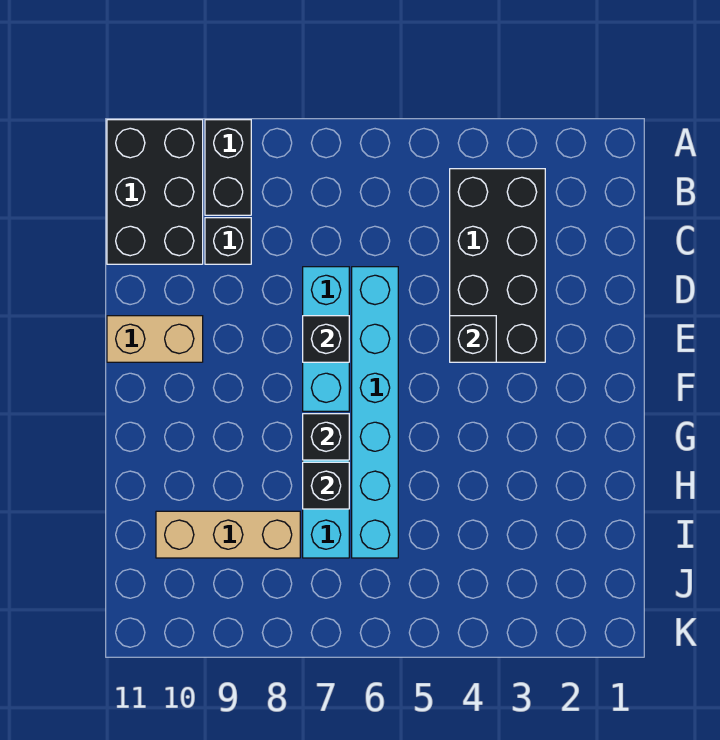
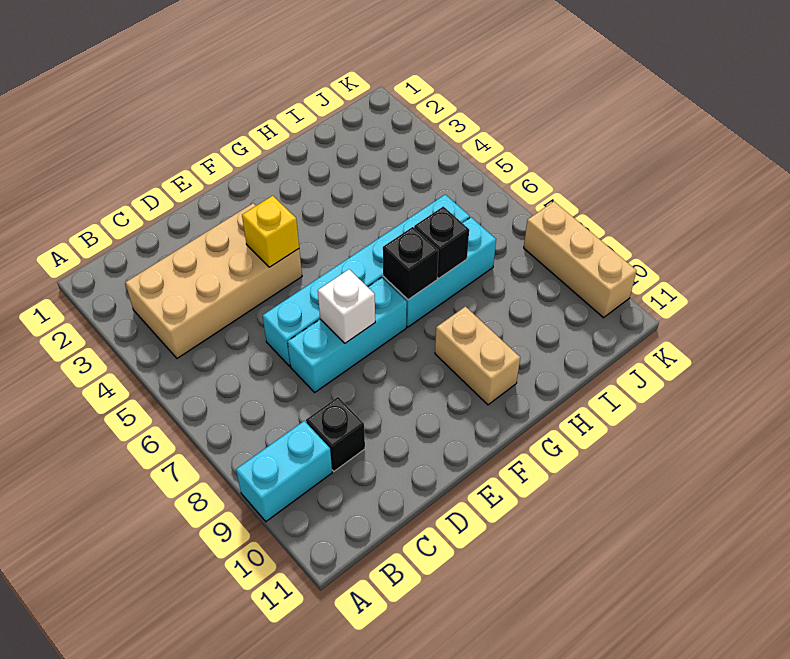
black 1x2 brick [205,120,251,215] -> cyan 1x2 brick [236,421,332,521]
black 2x3 brick [107,120,203,264] -> none
black 2x4 brick [450,169,545,362] -> tan 2x4 brick [125,203,302,358]
black 1x1 brick [450,316,496,362] -> yellow 1x1 brick [242,196,299,267]
black 1x1 brick [303,316,349,362] -> white 1x1 brick [318,269,375,343]
tan 1x2 brick [107,316,203,362] -> tan 1x2 brick moved to [435,306,520,405]
tan 1x3 brick [156,511,300,558] -> tan 1x3 brick moved to [524,201,637,318]

